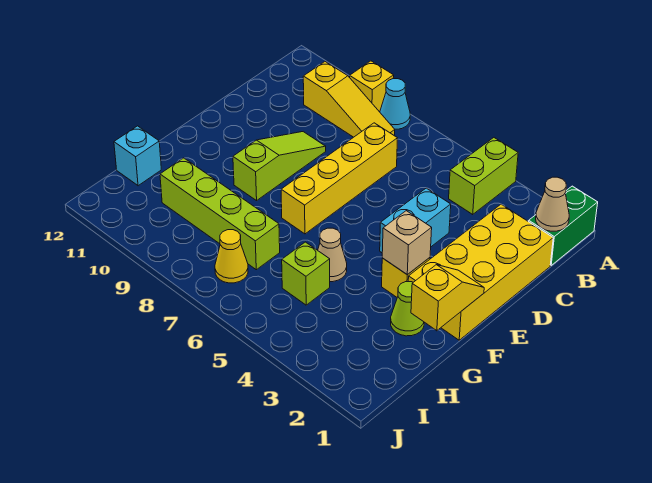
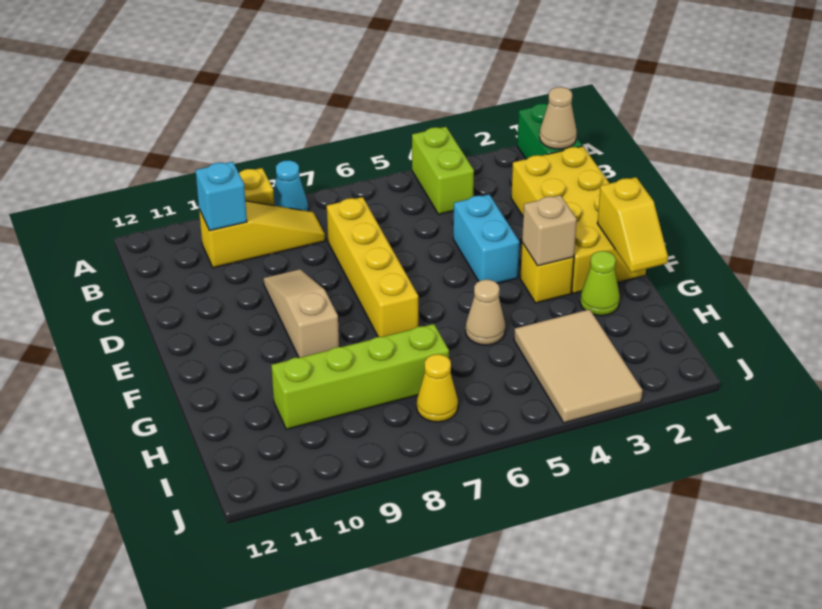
lime 1x3 slope [233,132,326,201] -> tan 1x3 slope [263,269,339,357]
yellow 1x2 slope [411,265,484,331] -> yellow 1x2 slope turned to [597,177,668,272]
none -> tan 2x3 tile [514,309,642,423]
lime 1x1 brick [282,242,330,305] -> none
cyan 1x1 brick [114,126,161,186] -> cyan 1x1 brick moved to [196,162,247,231]

